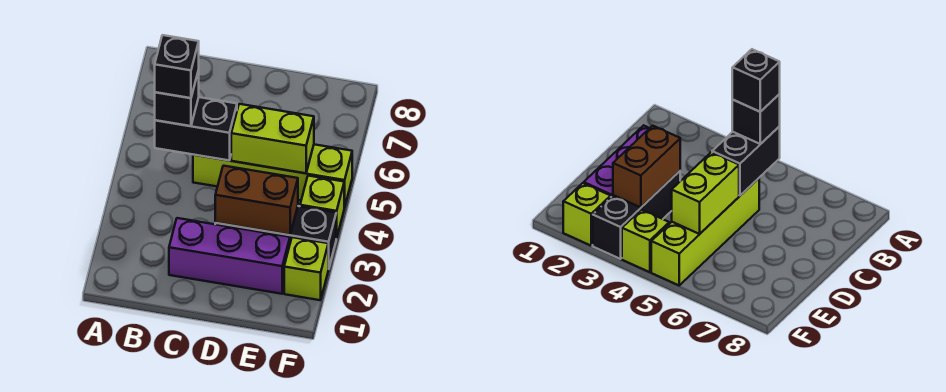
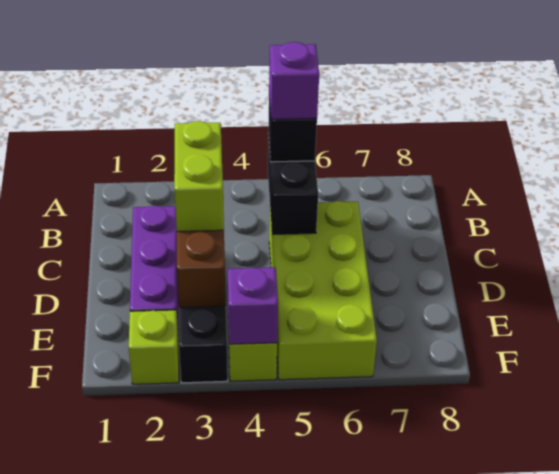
black 1x1 brick [155,35,199,98] -> purple 1x1 brick [269,42,319,119]
lime 1x4 brick [193,144,352,207] -> lime 2x4 brick [269,201,377,380]
lime 1x2 brick [231,104,314,173] -> lime 1x2 brick moved to [174,121,224,232]
none -> purple 1x1 brick [228,267,278,344]

